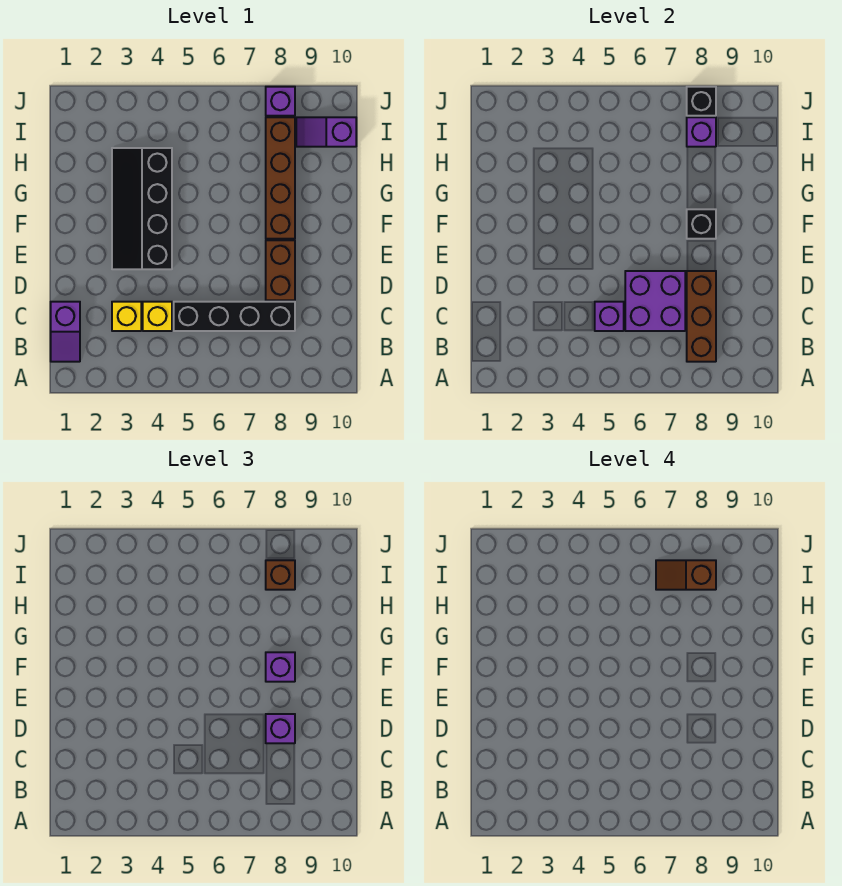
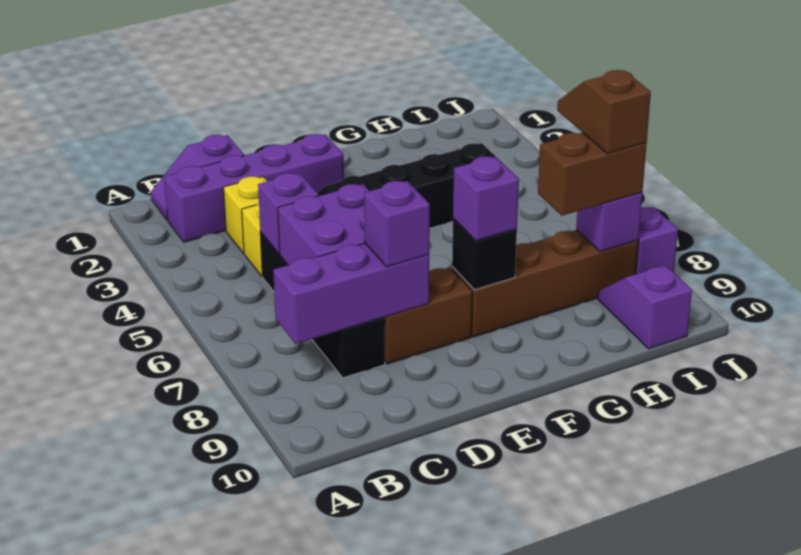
none -> purple 1x4 brick [164,134,344,242]
brown 1x3 brick [687,271,716,362] -> purple 1x3 brick [273,243,429,344]
brown 1x1 brick [266,560,295,590] -> brown 1x2 brick [538,133,647,216]
black 1x1 brick [687,87,716,116] -> none

